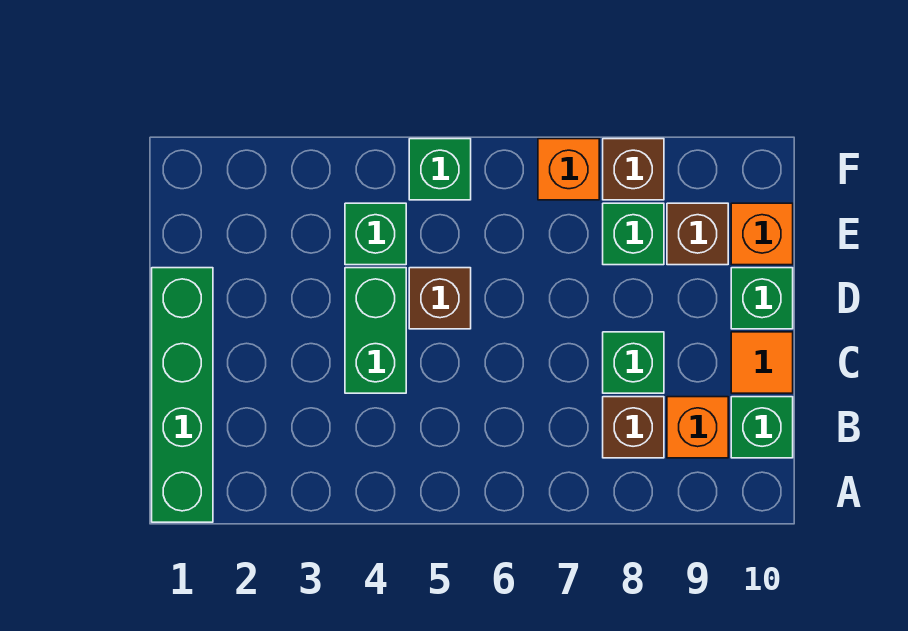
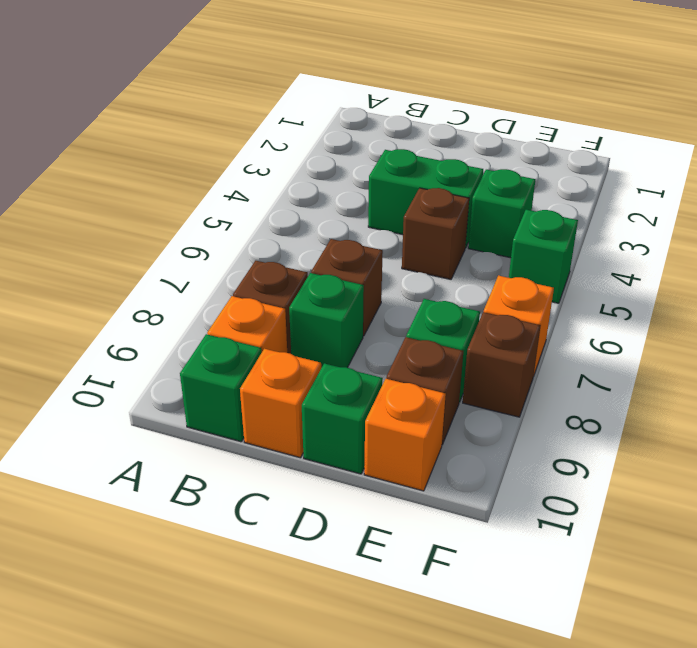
green 1x4 brick [152,268,213,522] -> none
none -> brown 1x1 brick [311,239,383,336]
orange 1x1 tile [731,332,793,393] -> orange 1x1 brick [240,349,321,458]

